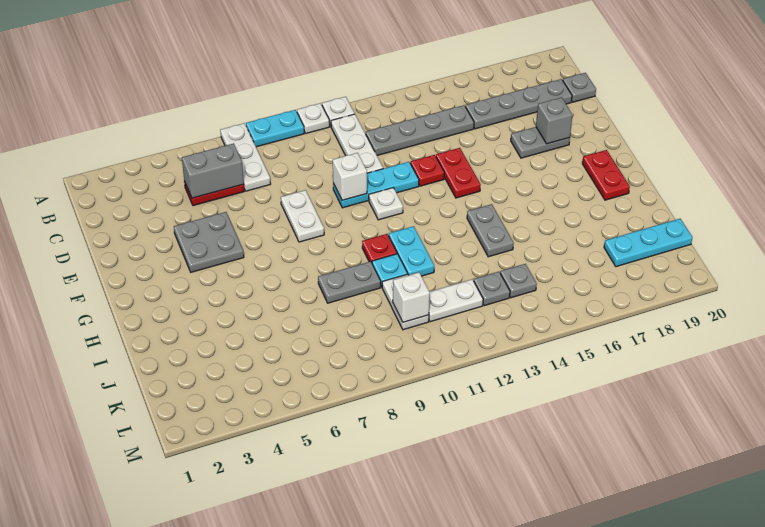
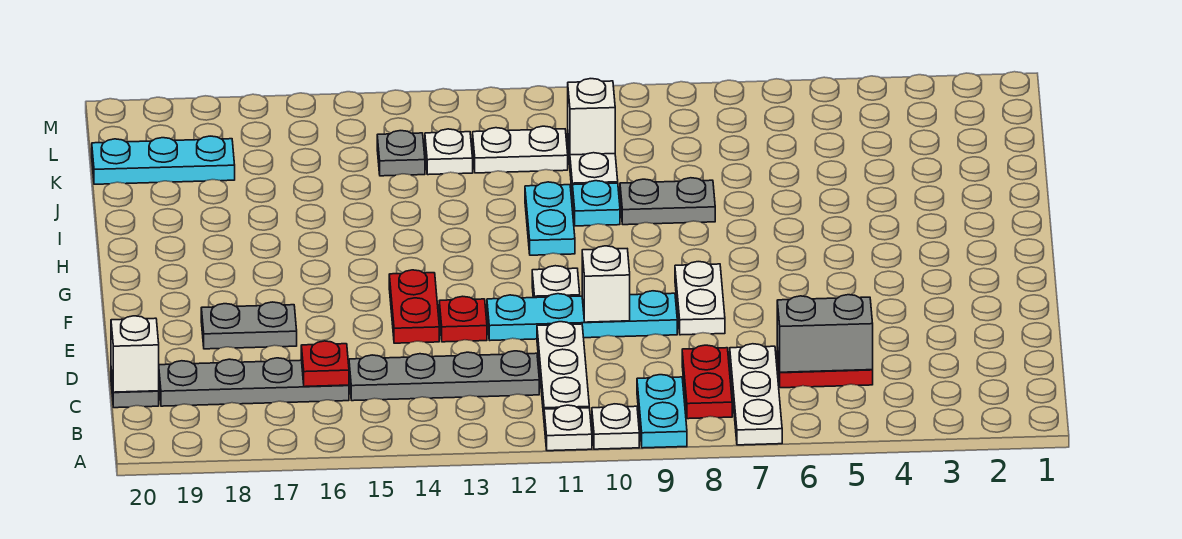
cyan 1x2 plate [246,110,304,147] -> cyan 1x2 plate turned to [637,375,687,448]
none -> white 1x1 brick [111,316,159,392]
grey 2x2 plate [174,212,244,272] -> none
cyan 1x3 plate [333,162,419,208] -> cyan 1x4 plate [487,291,677,340]
grey 1x1 brick [536,97,573,144] -> none
red 1x2 plate [582,150,630,200] -> red 1x2 plate moved to [682,345,732,419]
red 1x1 plate [362,234,397,262] -> red 1x1 plate moved to [301,341,349,387]
grey 1x2 plate [467,204,514,257] -> none
grey 1x1 plate [474,272,510,306] -> white 1x1 plate [425,129,473,175]

